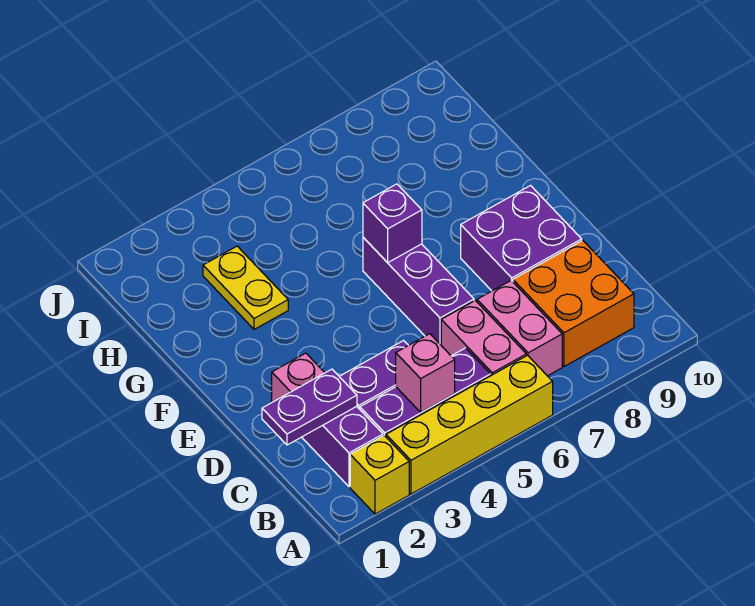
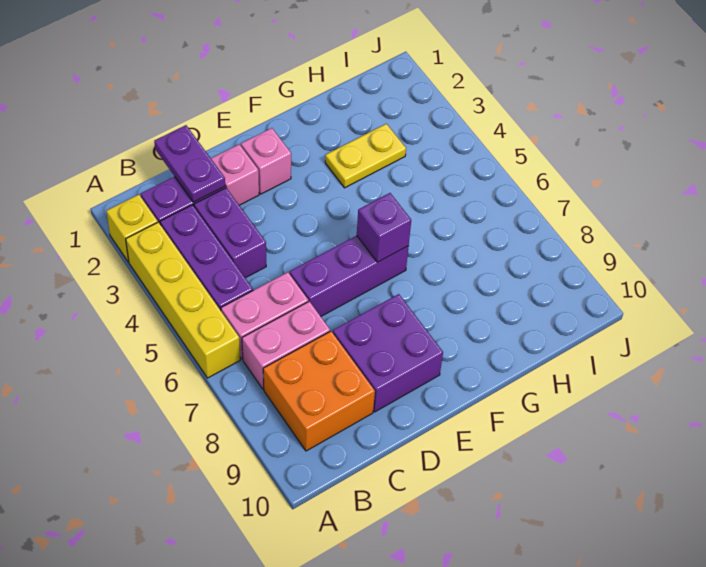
pink 1x1 brick [396,334,455,412] -> pink 1x1 brick moved to [241,128,291,194]

